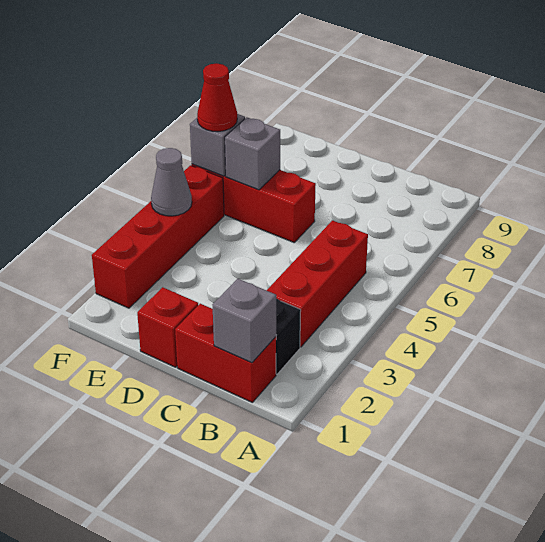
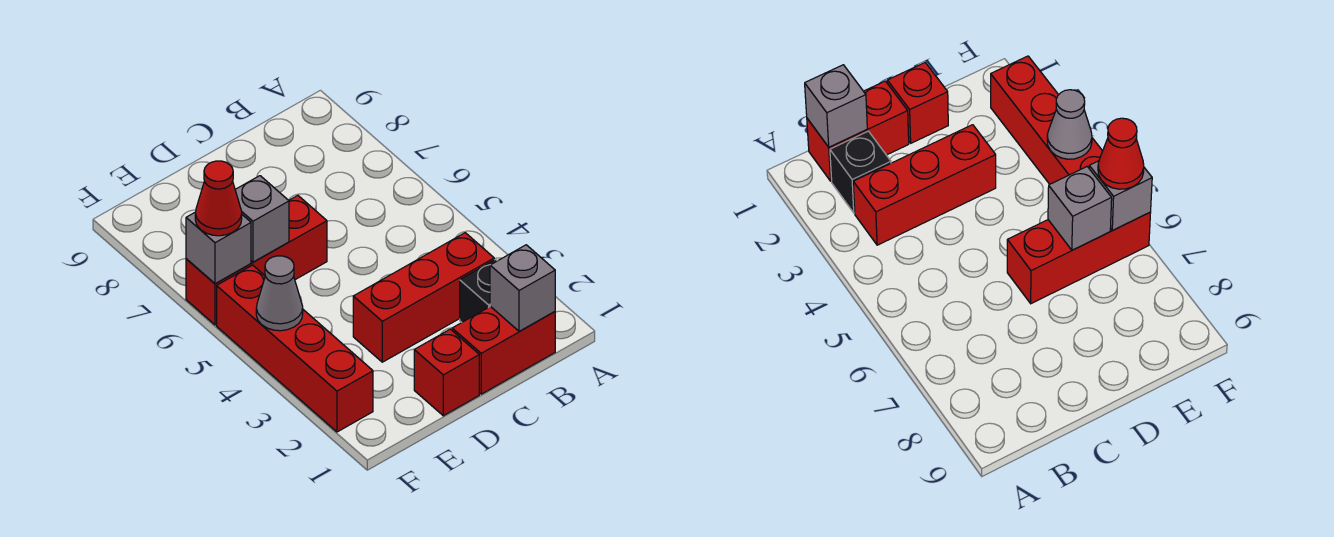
red 1x3 brick [267,220,368,347] -> red 1x3 brick turned to [353,233,494,362]

